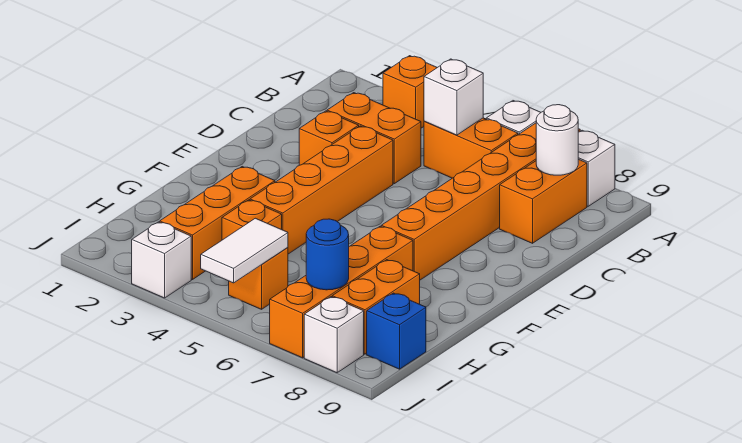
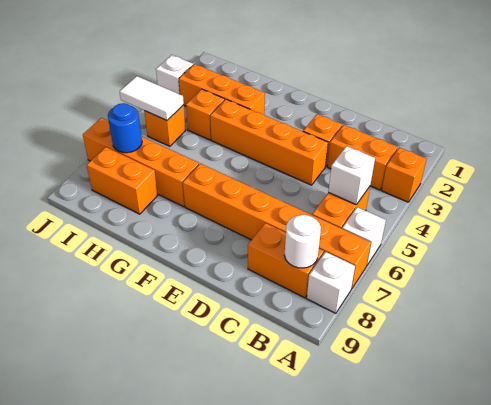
orange 1x2 brick [327,93,421,184] -> orange 1x2 brick turned to [327,125,398,190]
blue 1x1 brick [367,293,426,369] -> none
white 1x1 brick [304,297,364,373] -> none

